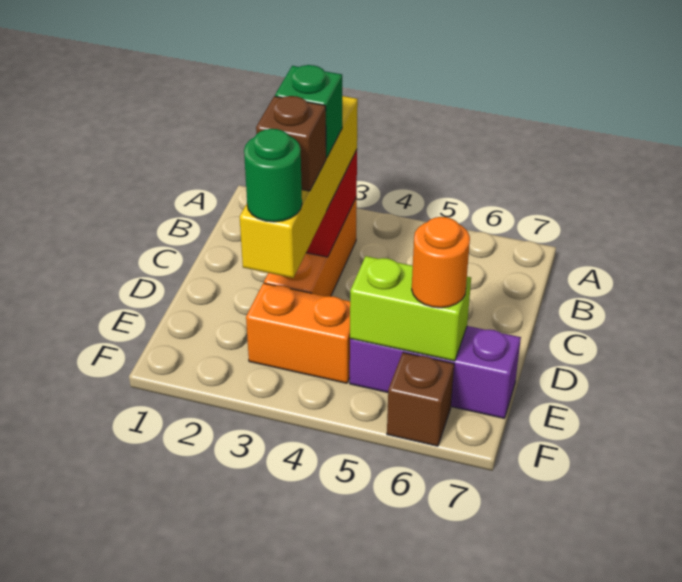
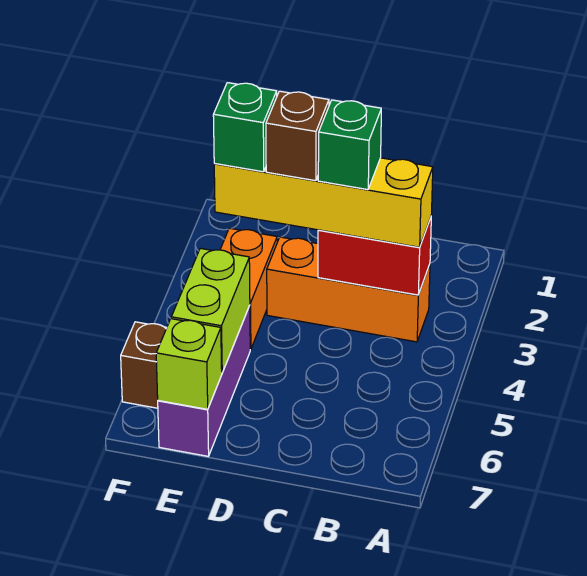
green 1x1 round brick [244,129,302,222] -> green 1x1 brick [213,83,277,172]
orange 1x1 round brick [412,217,470,308] -> none
none -> lime 1x1 brick [156,319,222,409]

